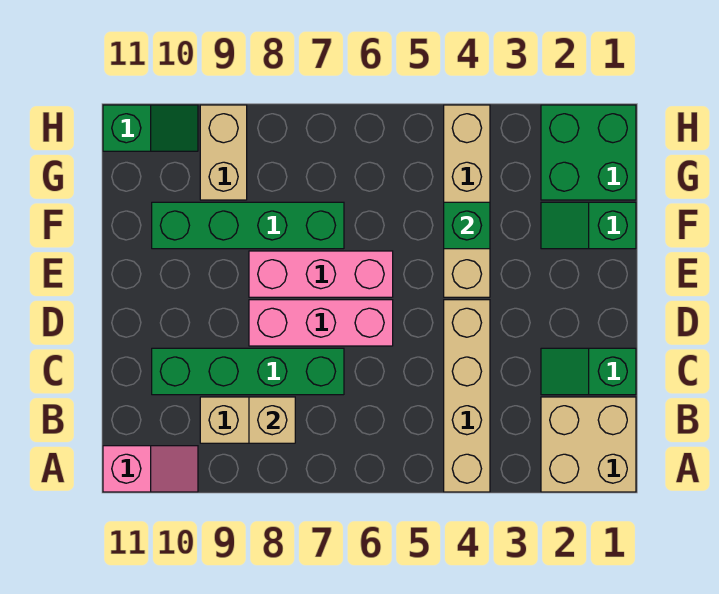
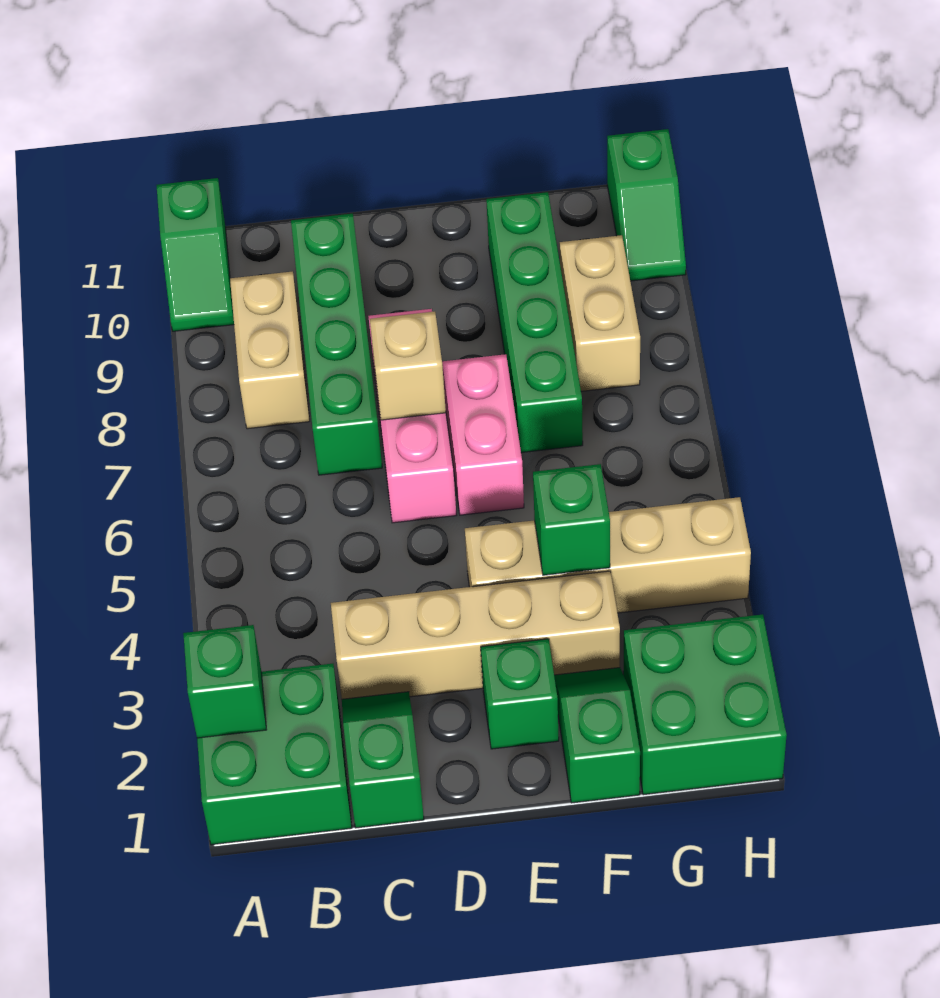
tan 2x2 brick [541,397,636,492] -> green 2x2 brick [197,664,352,845]
none -> green 1x1 brick [183,625,266,738]
tan 1x4 brick [444,300,490,492] -> tan 1x4 brick moved to [331,571,620,699]
pink 1x2 slope [103,446,198,492] -> green 1x2 slope [156,178,234,331]
tan 1x1 brick [249,397,295,443] -> tan 1x1 brick moved to [370,312,446,420]
none -> green 1x1 brick [481,639,559,749]
pink 1x3 brick [249,251,393,297] -> pink 1x2 brick [442,354,524,515]
tan 1x2 brick [200,105,247,200] -> tan 1x2 brick turned to [560,235,640,391]

